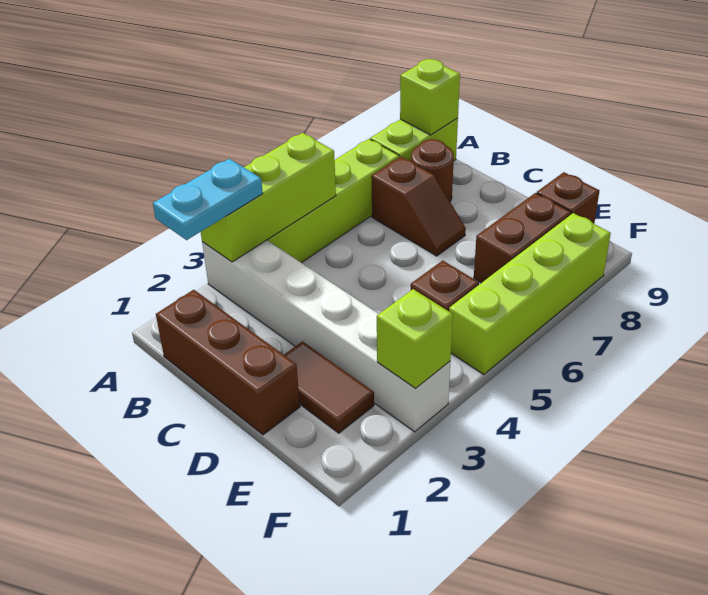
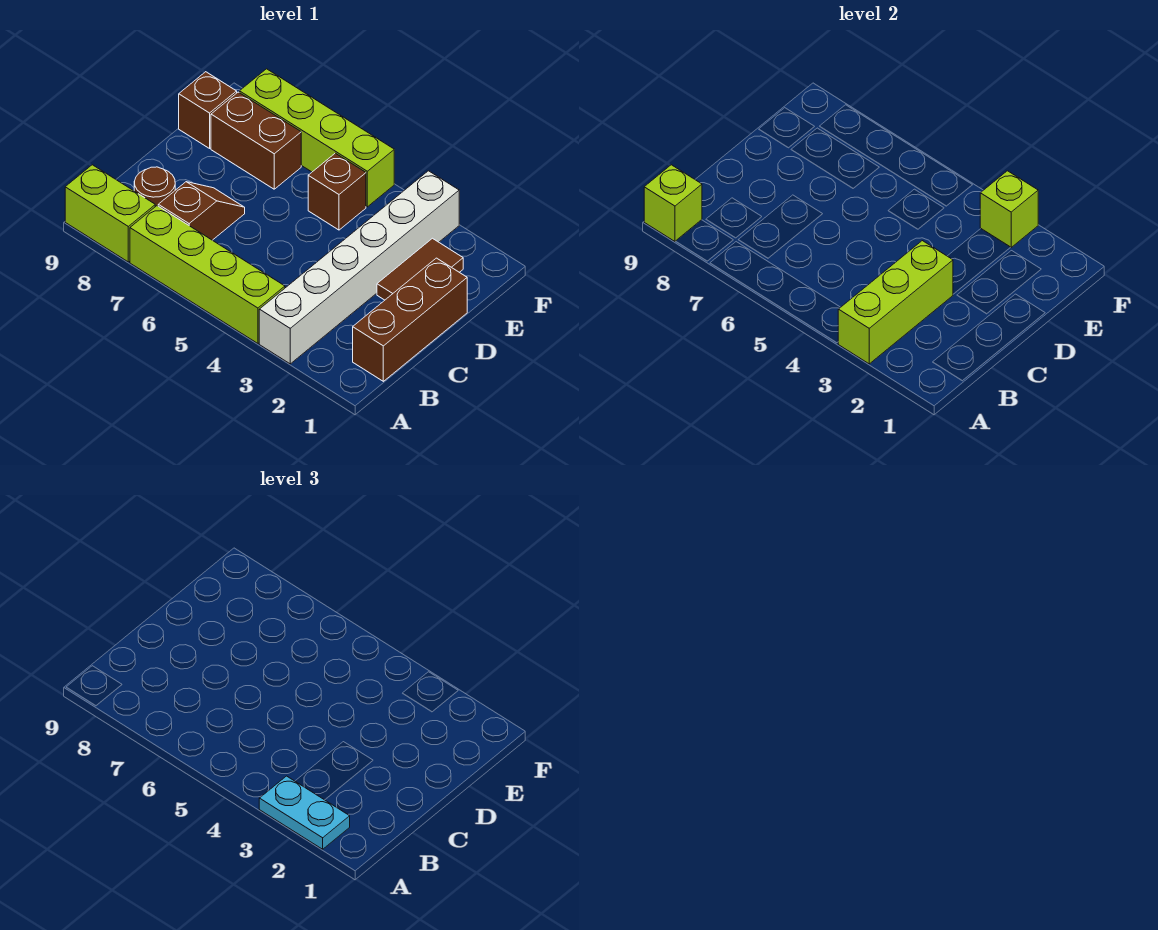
lime 1x3 brick [201,133,336,262] -> lime 1x3 brick turned to [838,241,953,364]

